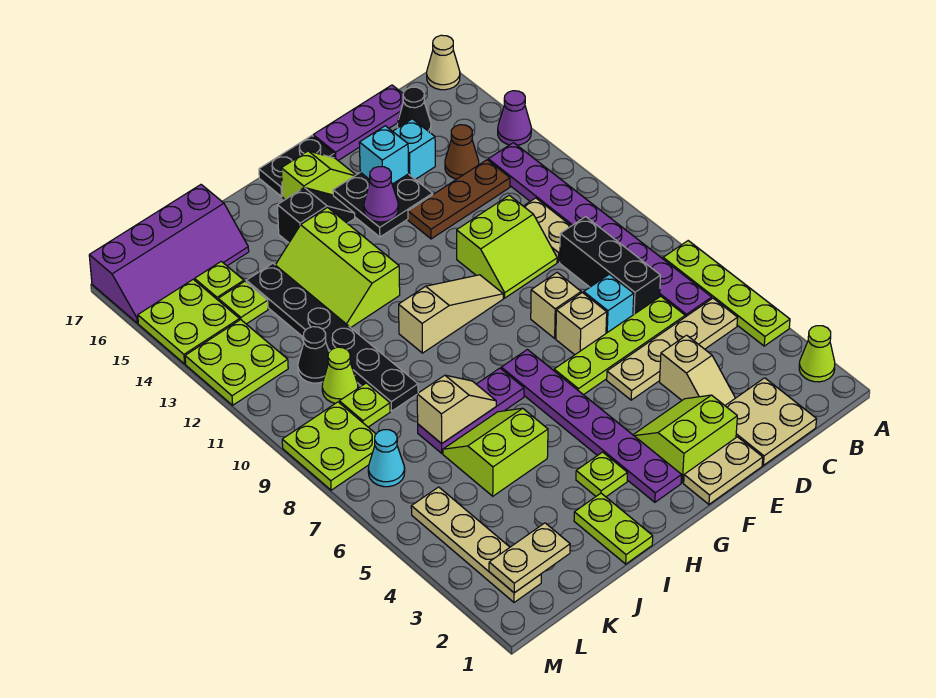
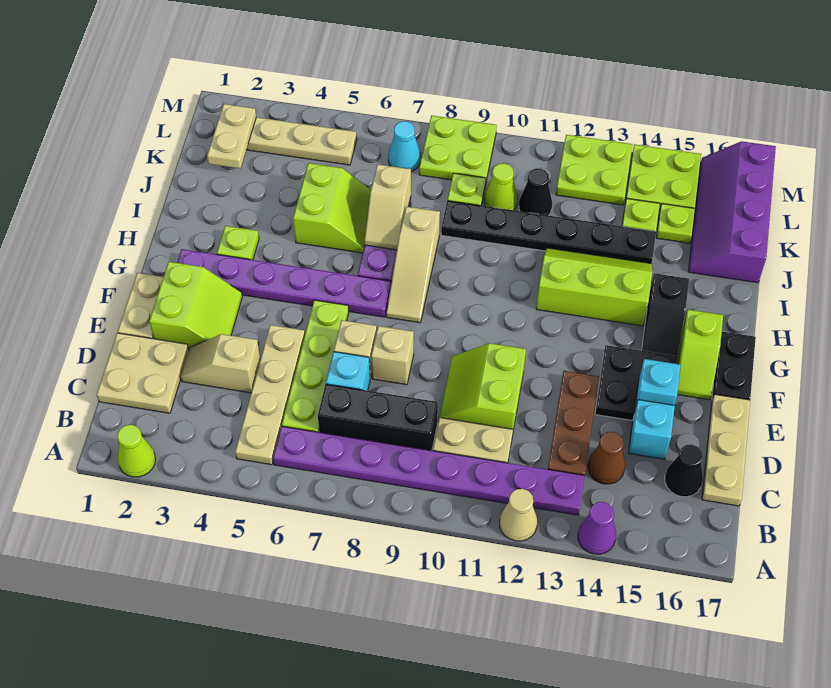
lime 1x4 plate [663,241,790,346] -> none
tan 1x1 cone [427,35,460,90] -> tan 1x1 cone moved to [500,489,537,541]
purple 1x3 plate [313,85,403,161] -> tan 1x3 plate [702,394,750,506]
tan 1x3 slope [399,275,503,353] -> tan 1x3 slope moved to [386,206,440,323]
purple 1x1 cone [364,167,398,222] -> none
lime 1x2 plate [574,493,653,564] -> none

